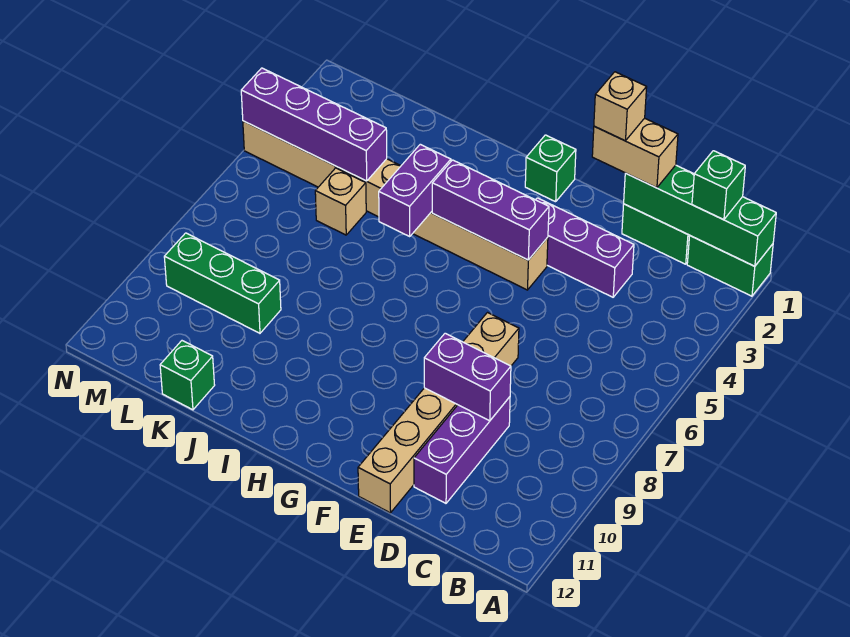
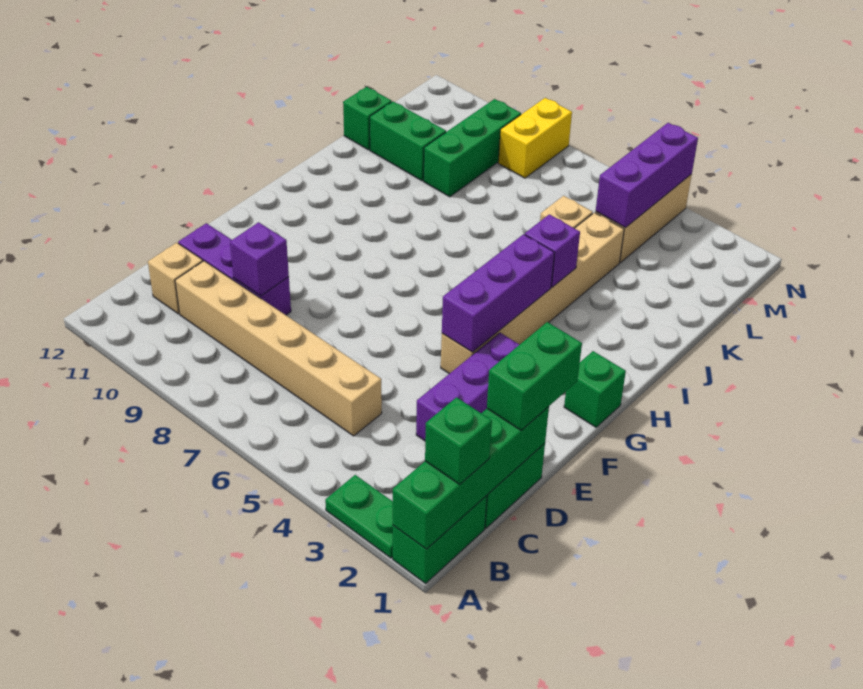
none -> green 1x2 plate [325,475,393,558]
tan 1x2 brick [592,118,678,188] -> green 1x2 brick [487,322,582,430]
purple 1x2 brick [424,333,511,421] -> purple 1x1 brick [230,222,289,296]
tan 1x1 brick [594,72,647,141] -> tan 1x1 brick moved to [148,243,203,314]
tan 1x6 brick [358,313,519,513] -> tan 1x6 brick moved to [175,261,382,436]
purple 1x2 brick [379,144,451,236] -> purple 1x1 brick [525,214,580,287]
purple 1x4 brick [241,68,387,181] -> purple 1x3 brick [596,123,698,227]
none -> green 1x2 brick [370,102,446,181]
none -> yellow 1x2 brick [498,98,572,178]

